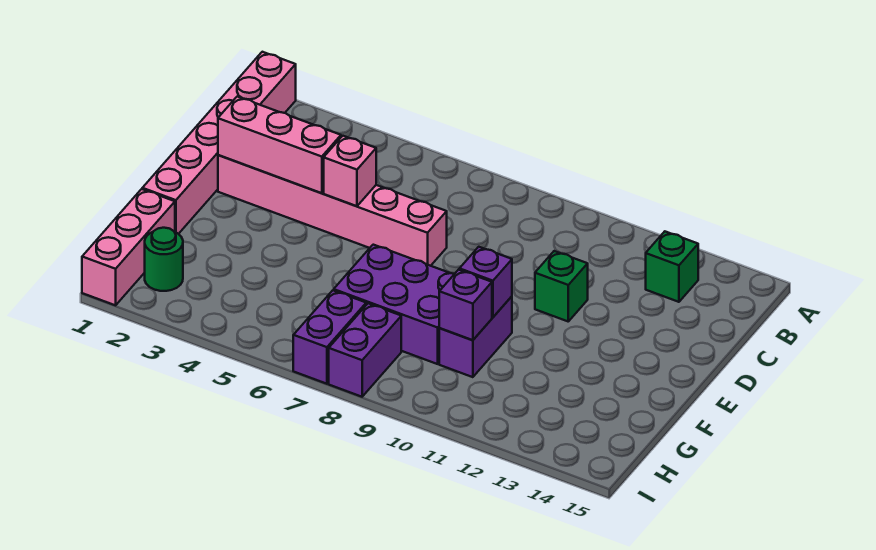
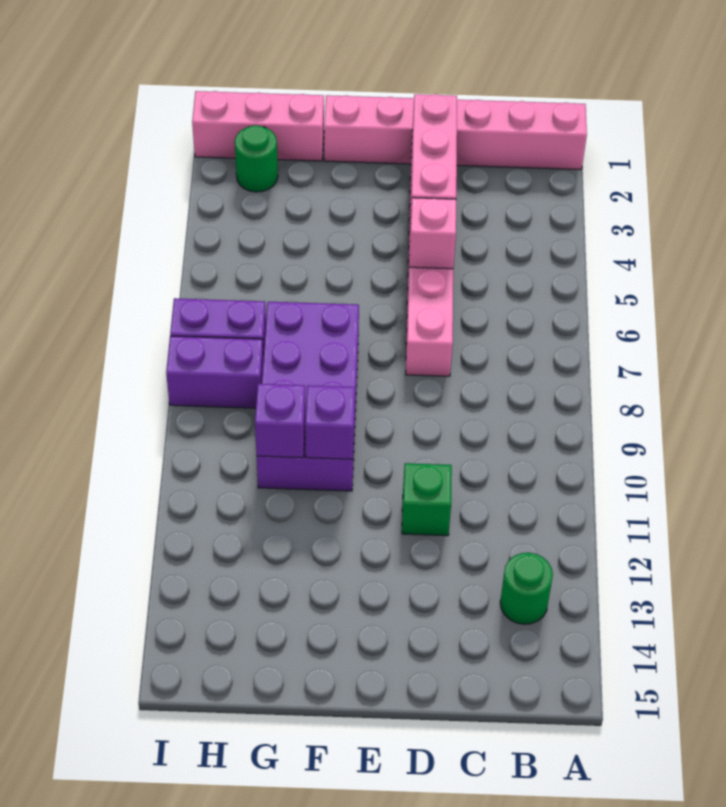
green 1x1 brick [646,232,698,302] -> green 1x1 round brick [500,553,553,624]

